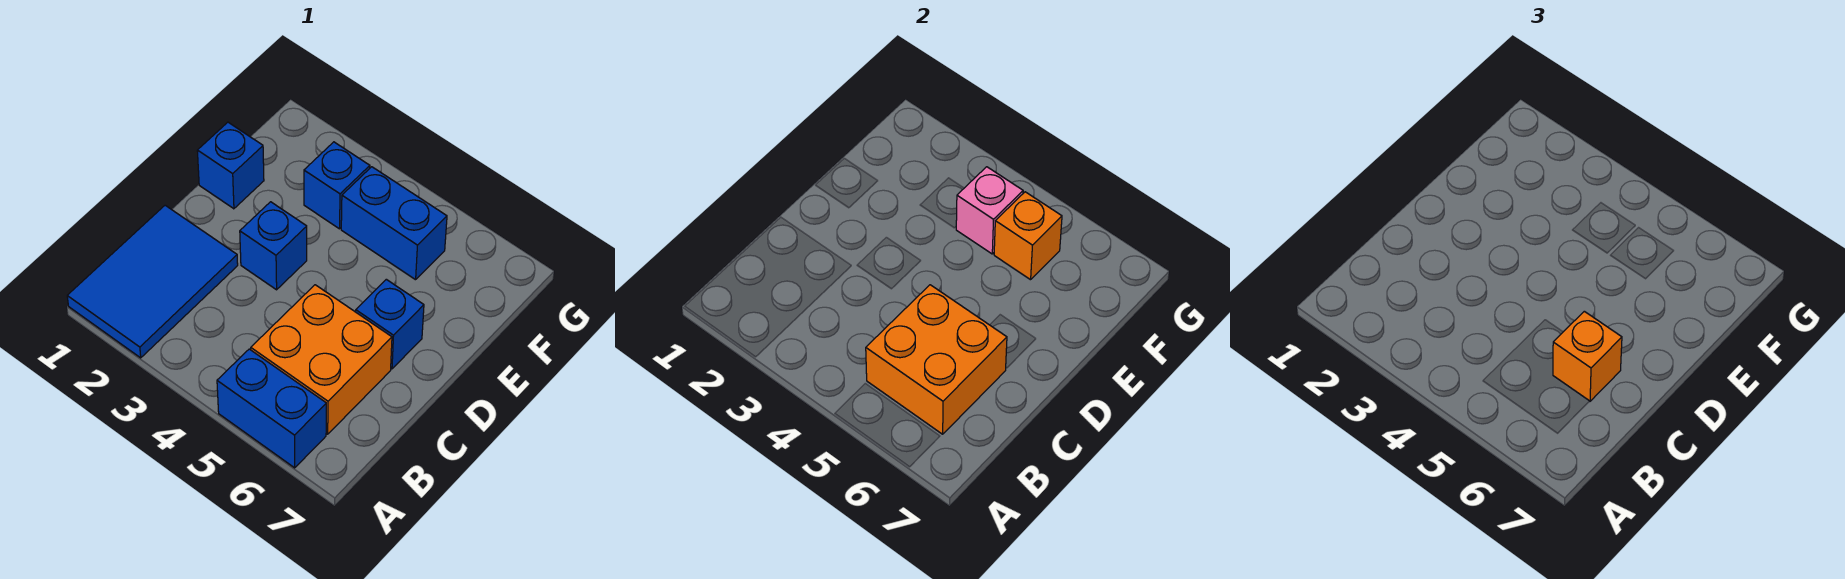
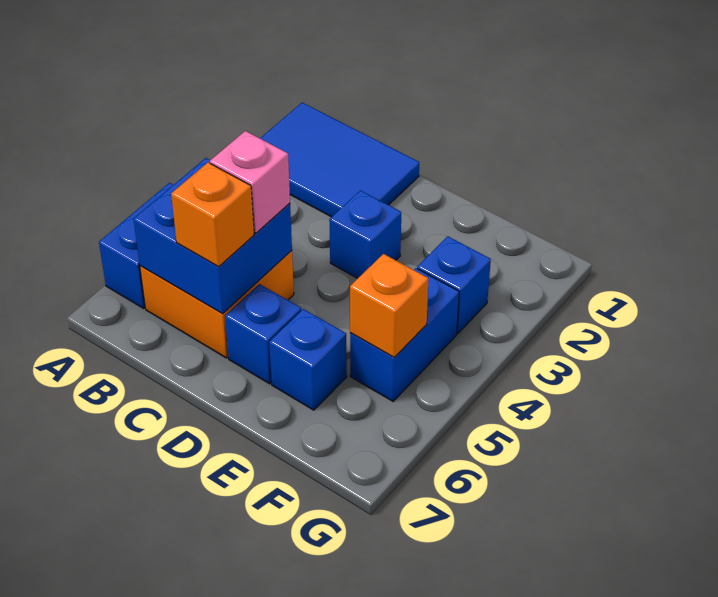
orange 2x2 brick [866,285,1007,434] -> blue 2x2 brick [134,158,292,314]
blue 1x1 brick [197,122,264,209] -> blue 1x1 brick moved to [269,309,347,410]
pink 1x1 brick [956,167,1023,254] -> pink 1x1 brick moved to [210,131,290,233]

